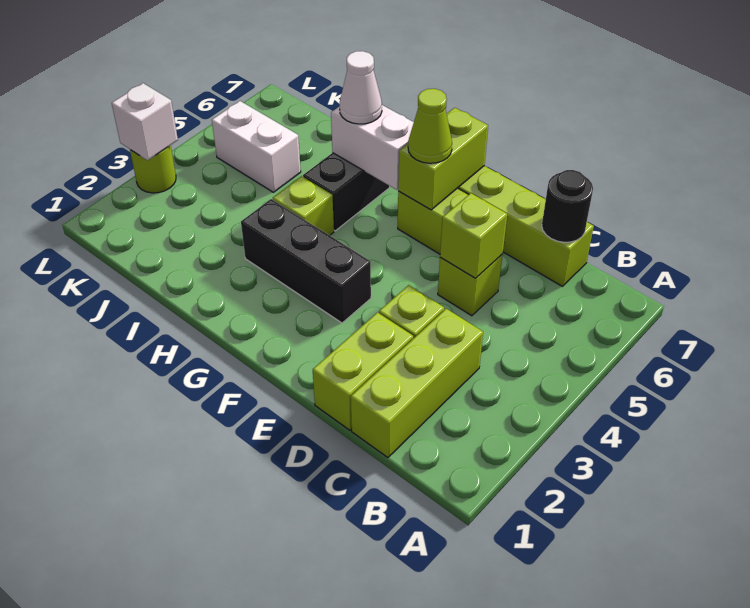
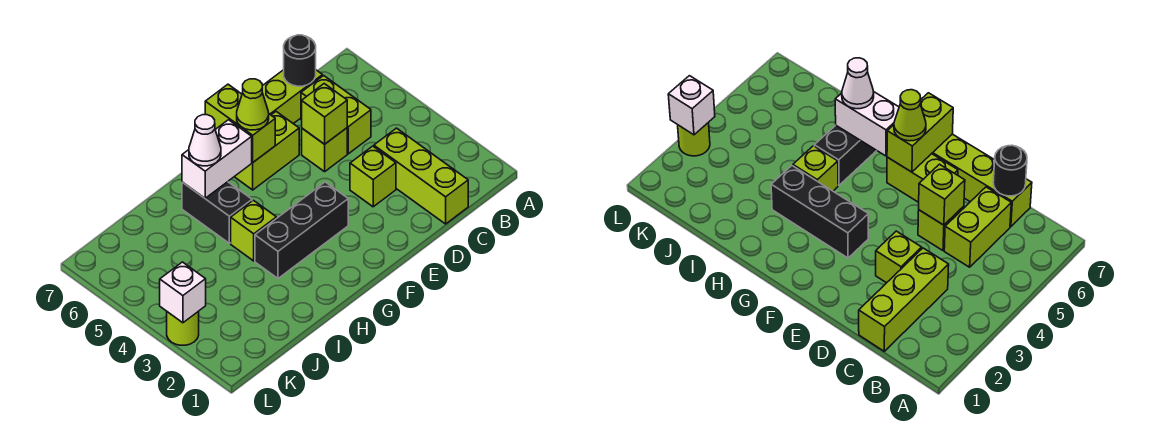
lime 1x2 brick [313,313,413,430] -> lime 1x2 brick moved to [301,76,371,154]
white 1x2 brick [212,101,301,192] -> none

